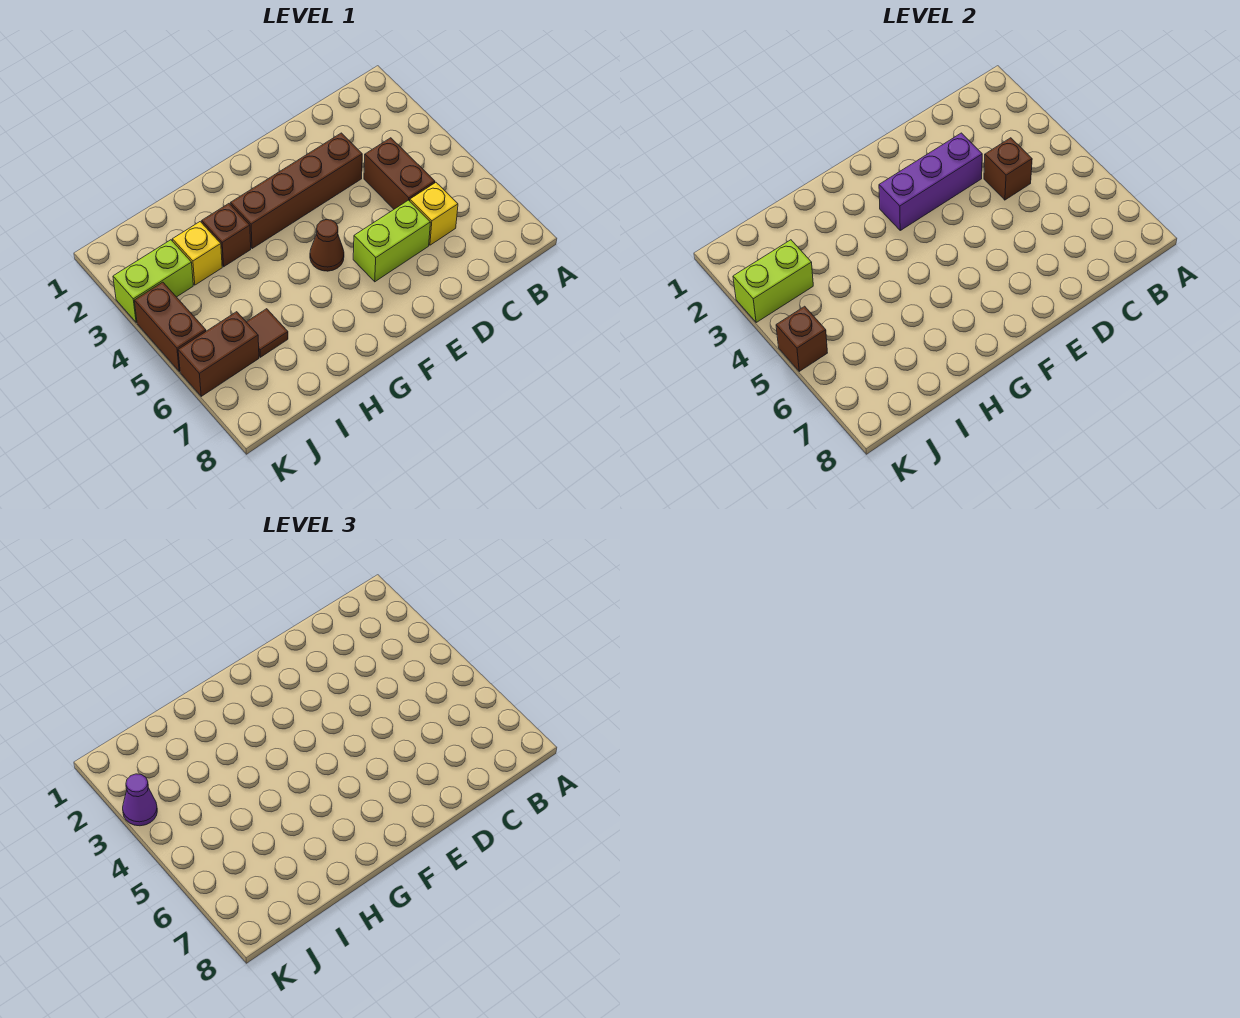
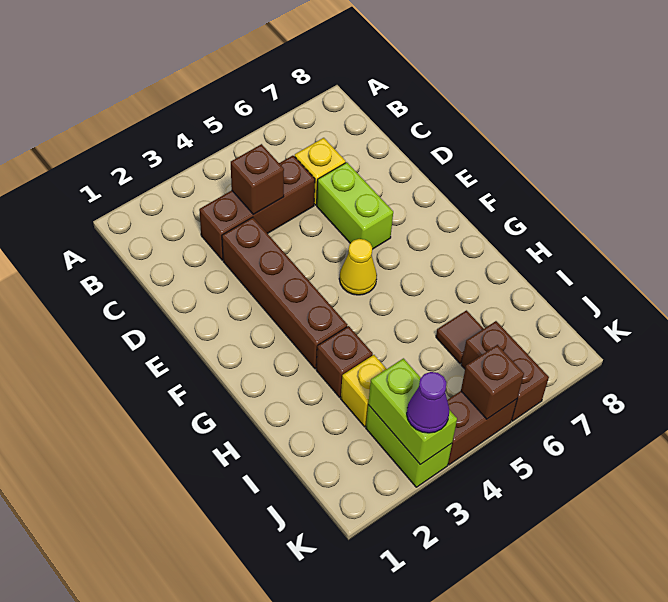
brown 1x2 brick [364,138,435,209] -> brown 1x3 brick [199,156,315,260]
purple 1x3 brick [879,133,982,230] -> none
brown 1x1 cone [310,220,344,271] -> yellow 1x1 cone [339,239,377,295]

